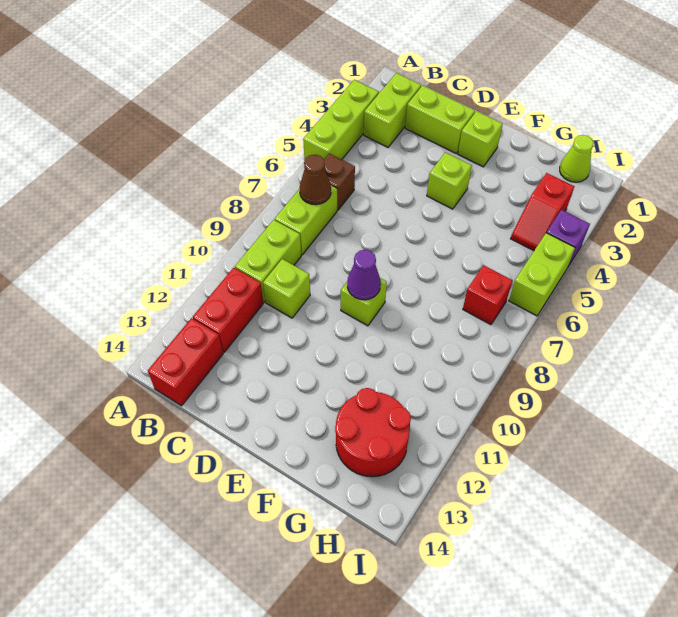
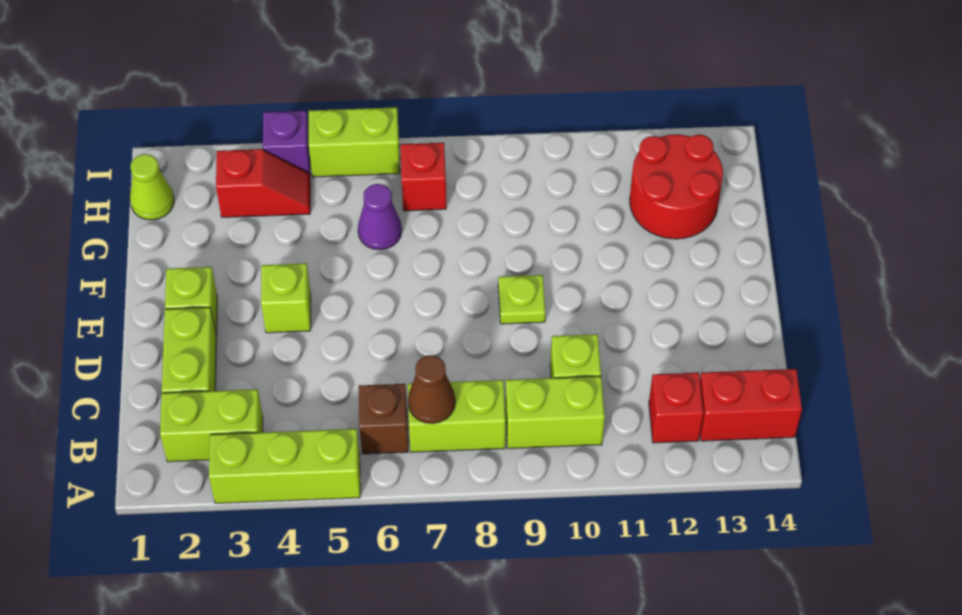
red 1x2 brick [193,268,263,352] -> red 1x1 brick [649,373,704,443]
lime 1x1 brick [341,278,387,326] -> lime 1x1 plate [498,275,545,324]
purple 1x1 cone [347,250,381,300] -> purple 1x1 cone moved to [358,184,402,250]

